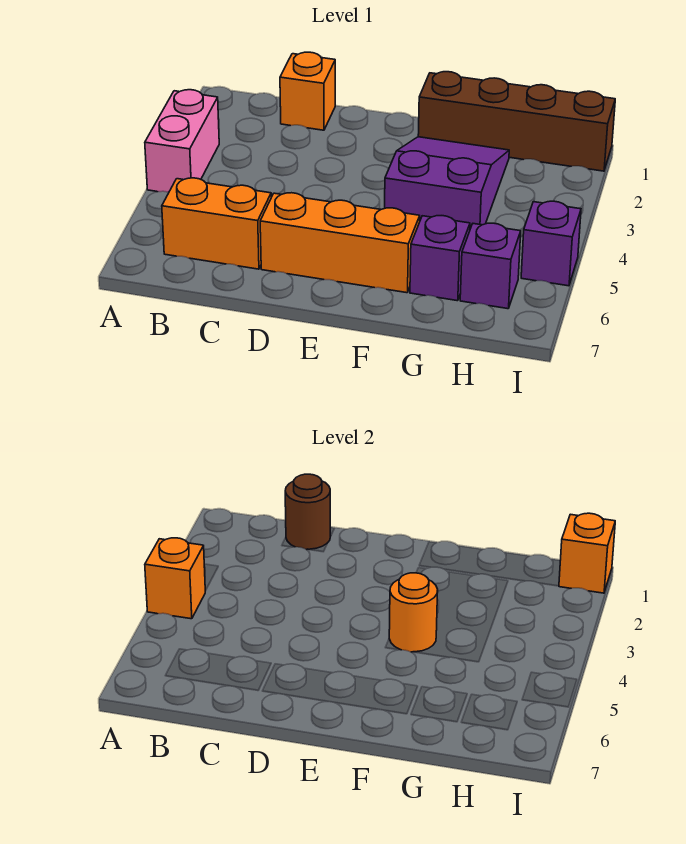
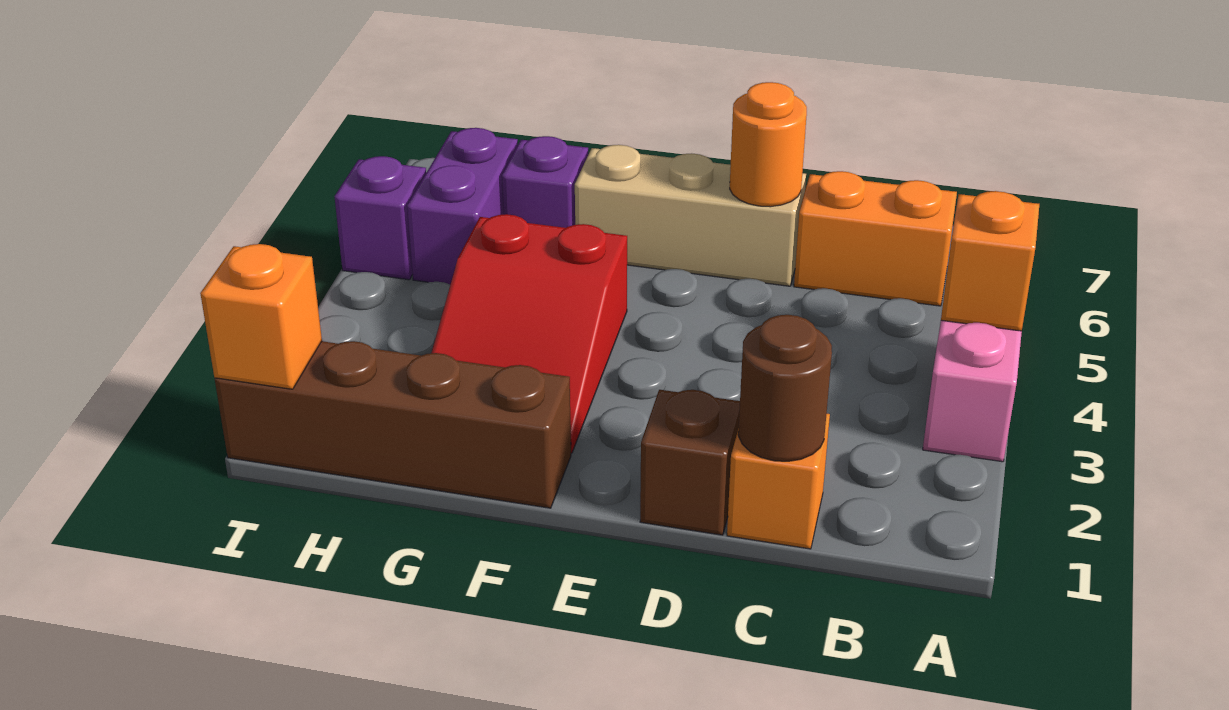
none -> brown 1x1 brick [640,390,740,535]
orange 1x3 brick [260,193,420,293] -> tan 1x3 brick [575,145,806,286]
purple 2x3 slope [385,137,509,229] -> red 2x3 slope [431,214,627,453]
orange 1x1 round brick [389,573,438,652] -> orange 1x1 round brick moved to [730,82,807,207]
purple 1x1 brick [460,223,521,309] -> purple 1x2 brick [407,128,518,284]

